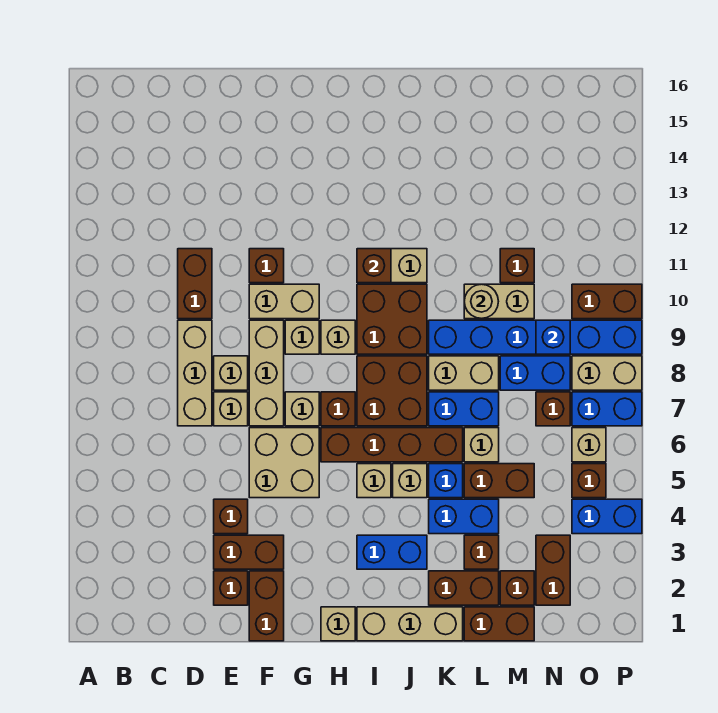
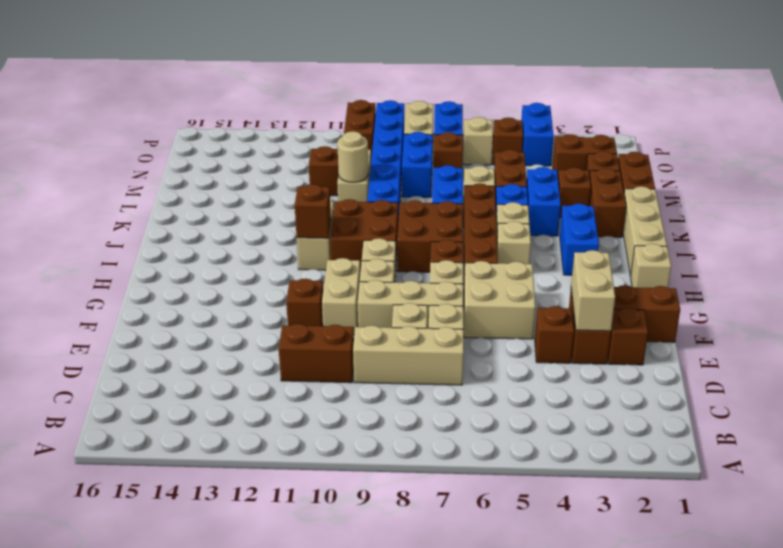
tan 1x2 brick [429,356,499,390] -> tan 1x2 brick moved to [571,250,615,331]
blue 1x1 brick [536,320,570,354] -> none

